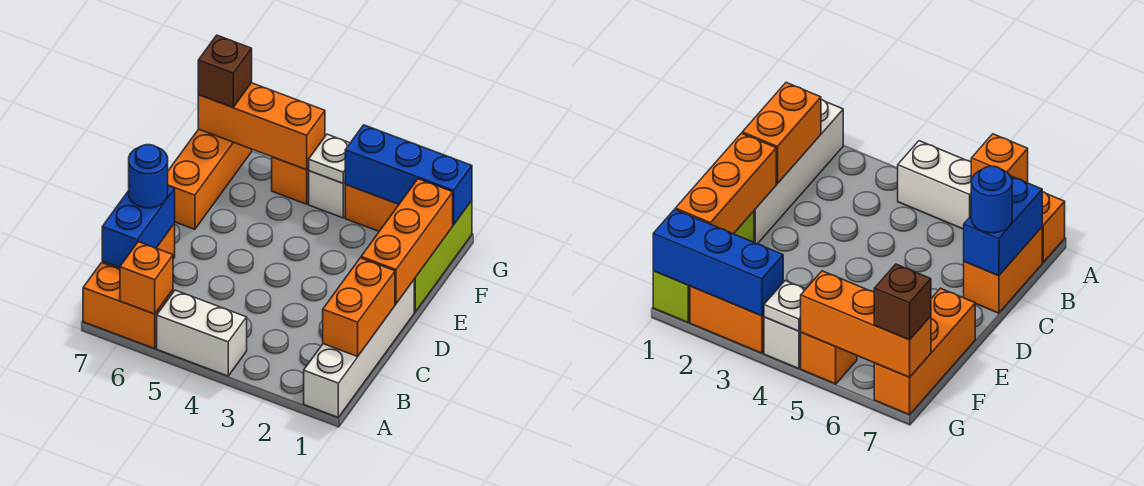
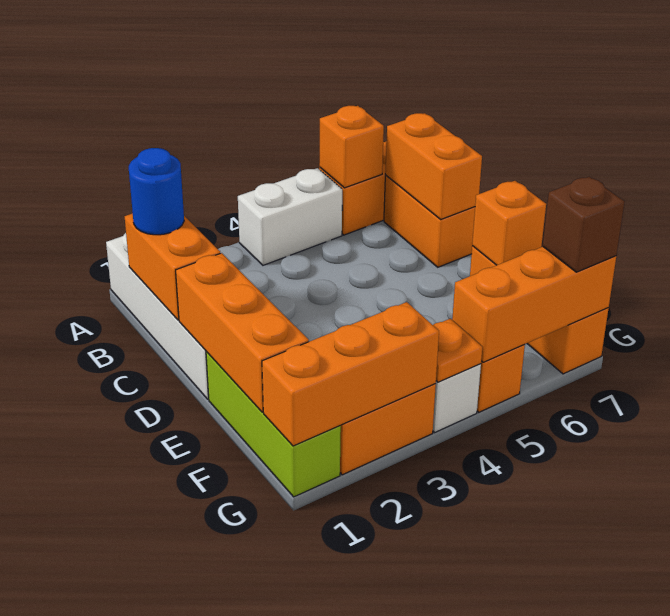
blue 1x2 brick [102,186,175,267] -> orange 1x2 brick [385,113,482,219]
blue 1x1 round brick [129,145,168,208] -> blue 1x1 round brick moved to [129,148,184,235]
none -> orange 1x1 brick [472,181,546,265]
blue 1x3 brick [345,125,472,225] -> orange 1x3 brick [262,302,439,446]
white 1x1 plate [308,134,350,183] -> orange 1x1 plate [433,319,482,382]

